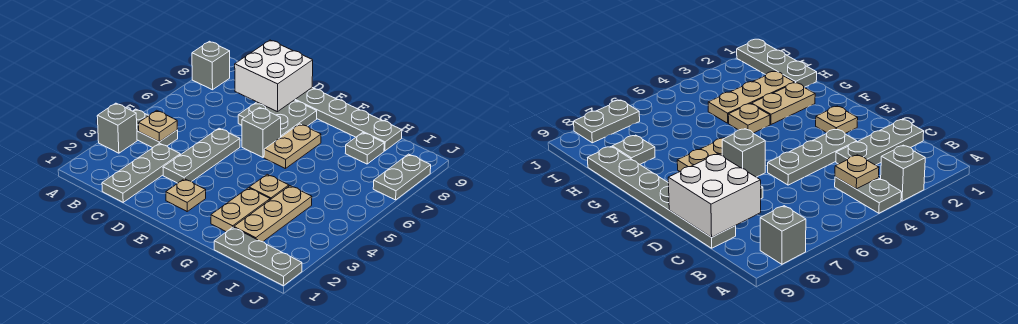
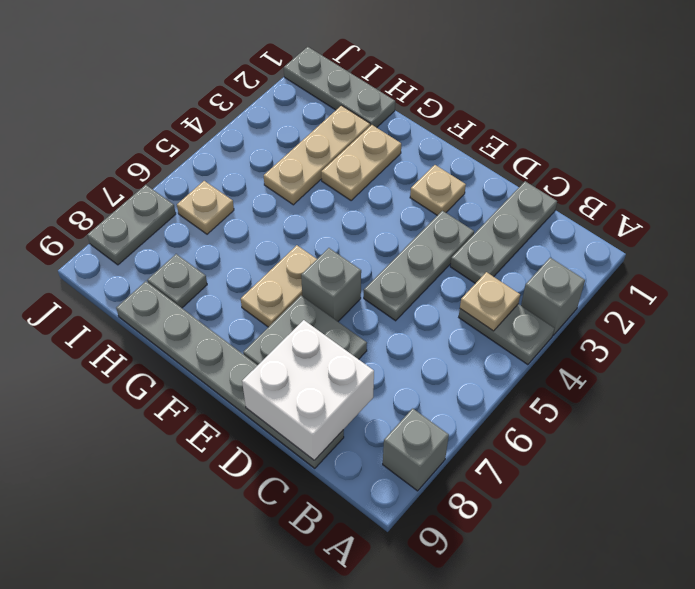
tan 1x1 plate [249,174,289,200] -> tan 1x1 plate moved to [177,181,234,234]

